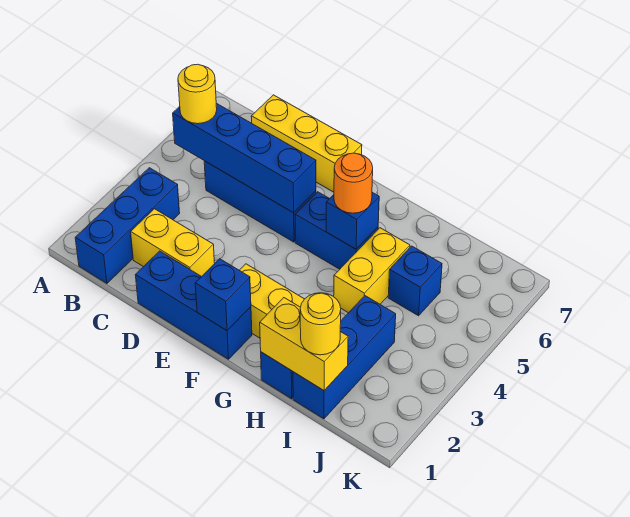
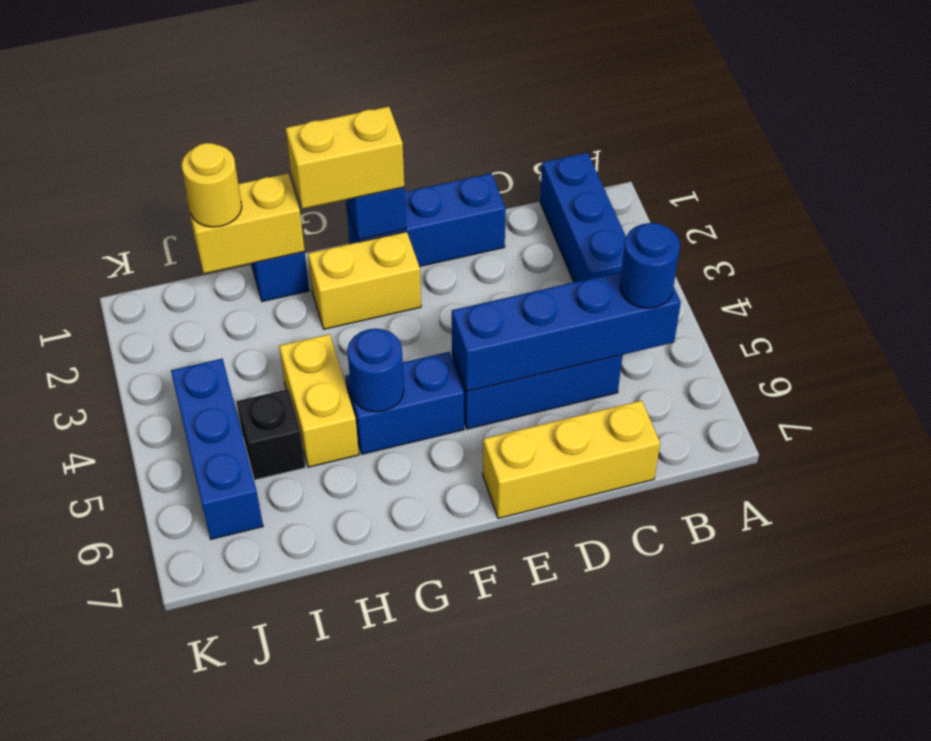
yellow 1x1 round brick [178,64,217,124] -> blue 1x1 round brick [620,223,680,308]
yellow 1x2 brick [131,209,215,277] -> yellow 1x2 brick moved to [286,107,404,209]
blue 1x1 brick [326,192,379,249] -> blue 1x1 round brick [347,329,404,412]
orange 1x1 round brick [334,153,373,213] -> none
blue 1x3 brick [293,296,396,419] -> blue 1x3 brick moved to [171,359,263,539]
blue 1x1 brick [388,246,442,316] -> black 1x1 brick [236,389,306,480]

